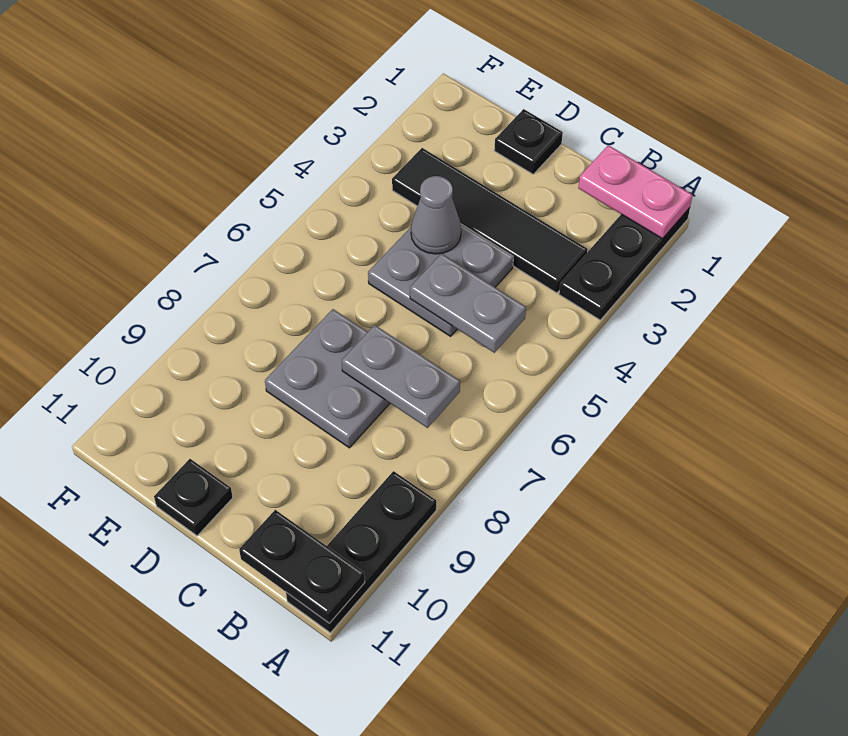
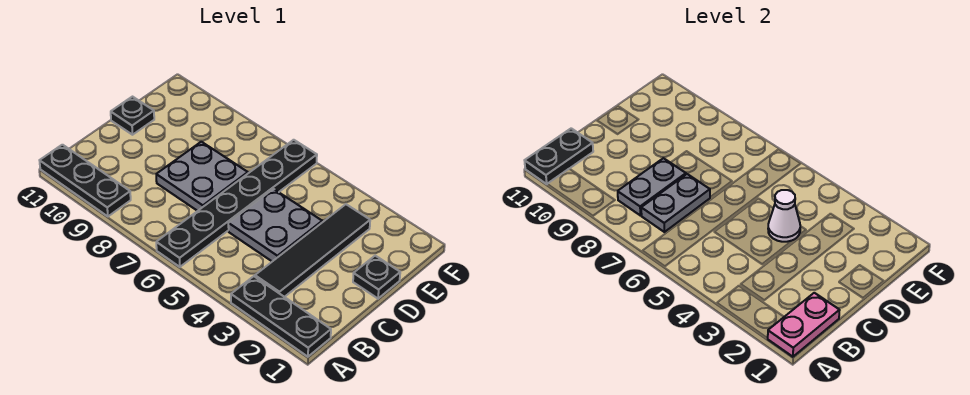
none -> black 1x6 plate [156,140,317,267]
grey 1x2 plate [410,254,526,353] -> grey 1x2 plate moved to [618,158,686,215]
grey 1x1 cone [411,176,461,254] -> white 1x1 cone [768,190,800,242]

